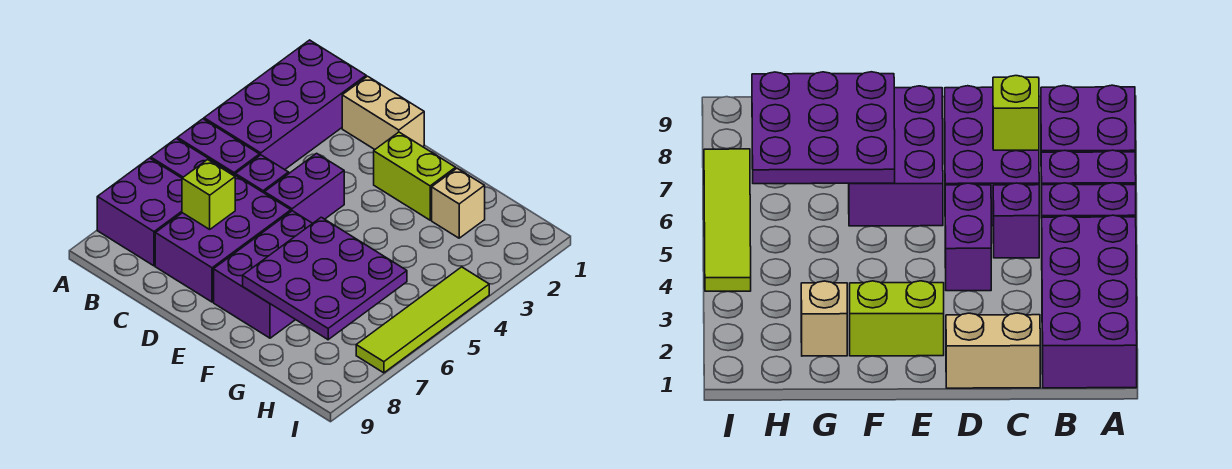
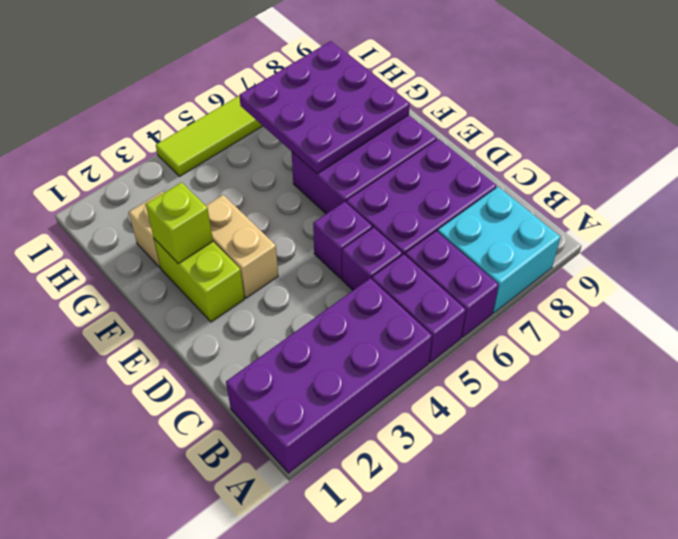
purple 2x2 brick [97,158,182,266] -> cyan 2x2 brick [438,187,561,313]
tan 1x2 brick [342,76,424,149] -> tan 1x2 brick moved to [206,195,278,298]
lime 1x1 brick [182,160,235,229] -> lime 1x1 brick moved to [146,182,213,264]
purple 1x2 brick [265,153,344,223] -> purple 1x1 brick [313,202,372,278]

